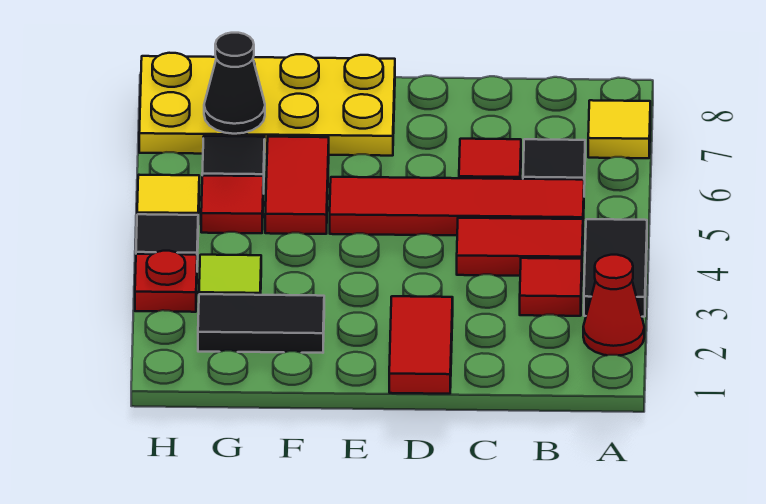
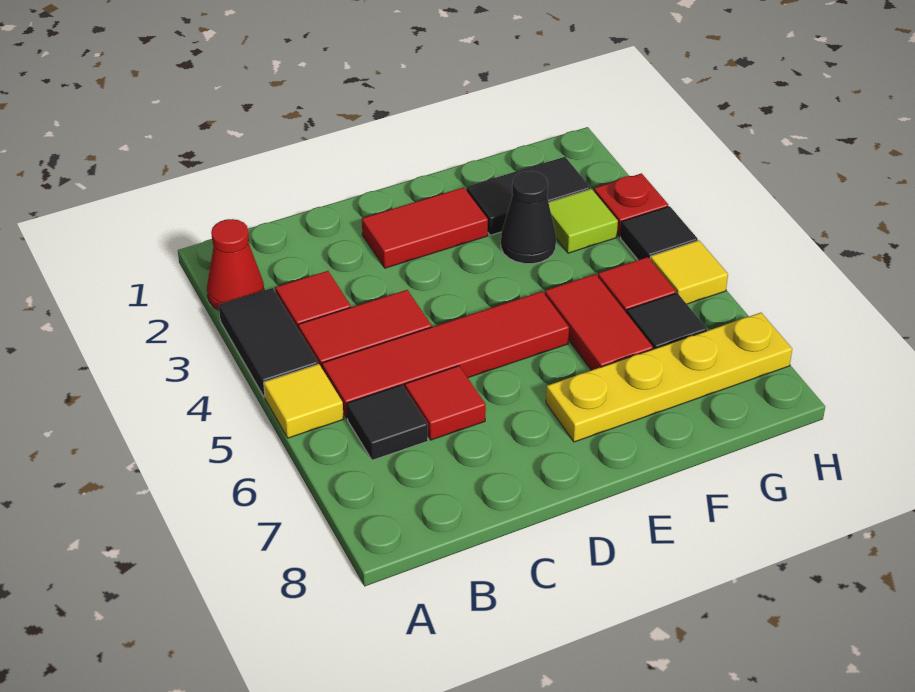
yellow 1x1 tile [588,100,650,158] -> yellow 1x1 tile moved to [264,364,344,438]
red 1x2 tile [389,296,453,394] -> red 1x2 tile turned to [362,187,488,268]
yellow 2x4 plate [139,53,395,156] -> yellow 1x4 plate [546,313,792,442]
black 1x1 cone [204,33,265,134] -> black 1x1 cone moved to [501,171,556,264]

